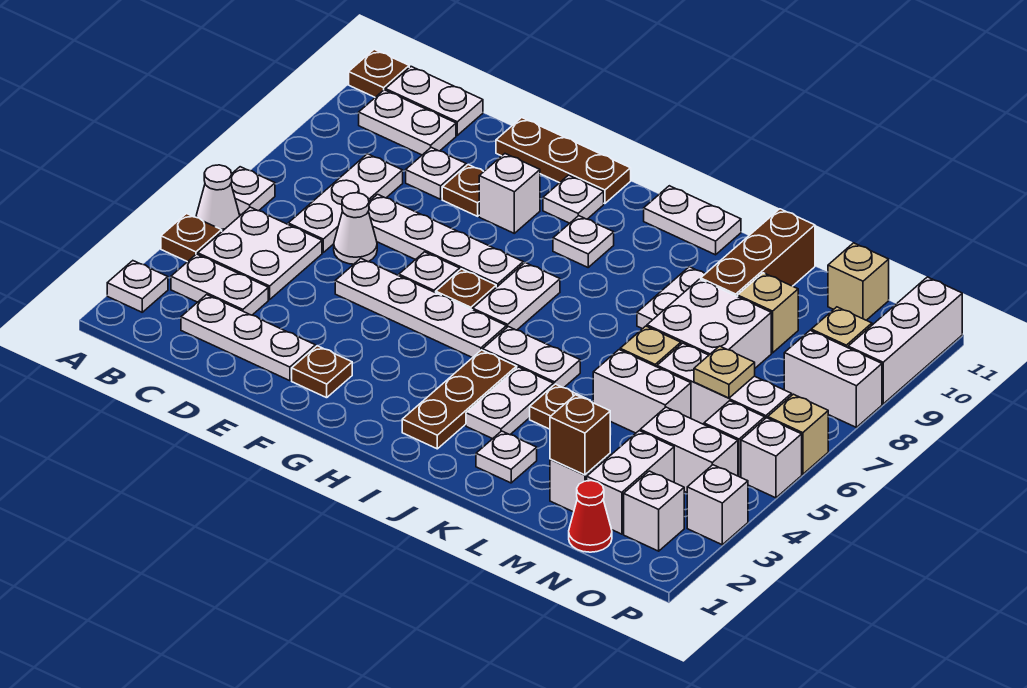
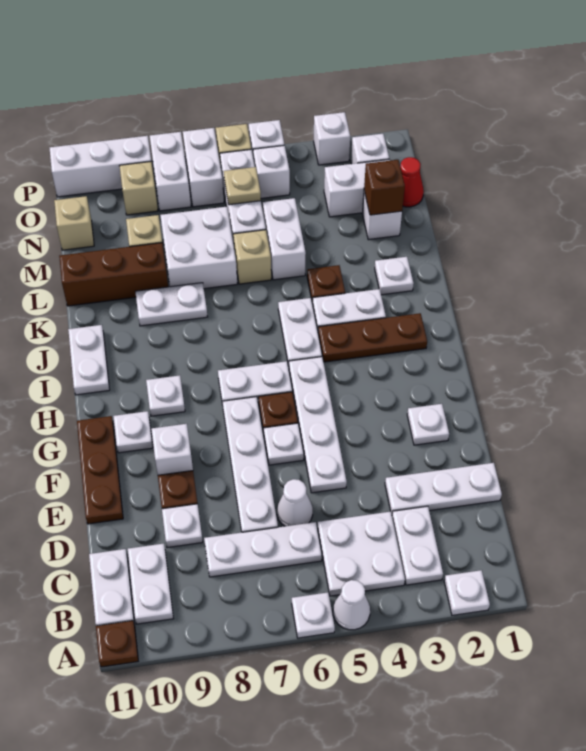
brown 1x1 plate [161,214,222,262] -> none
white 1x3 plate [181,295,315,381] -> white 1x3 plate turned to [385,463,502,514]
brown 1x1 plate [292,346,352,398] -> white 1x1 plate [407,404,449,445]
white 1x2 brick [640,407,738,493] -> white 1x2 brick moved to [183,128,224,207]

